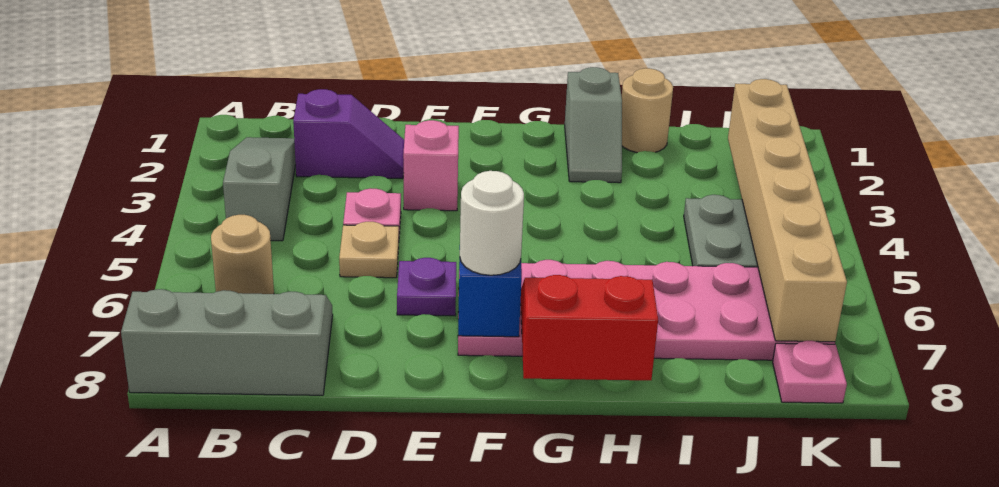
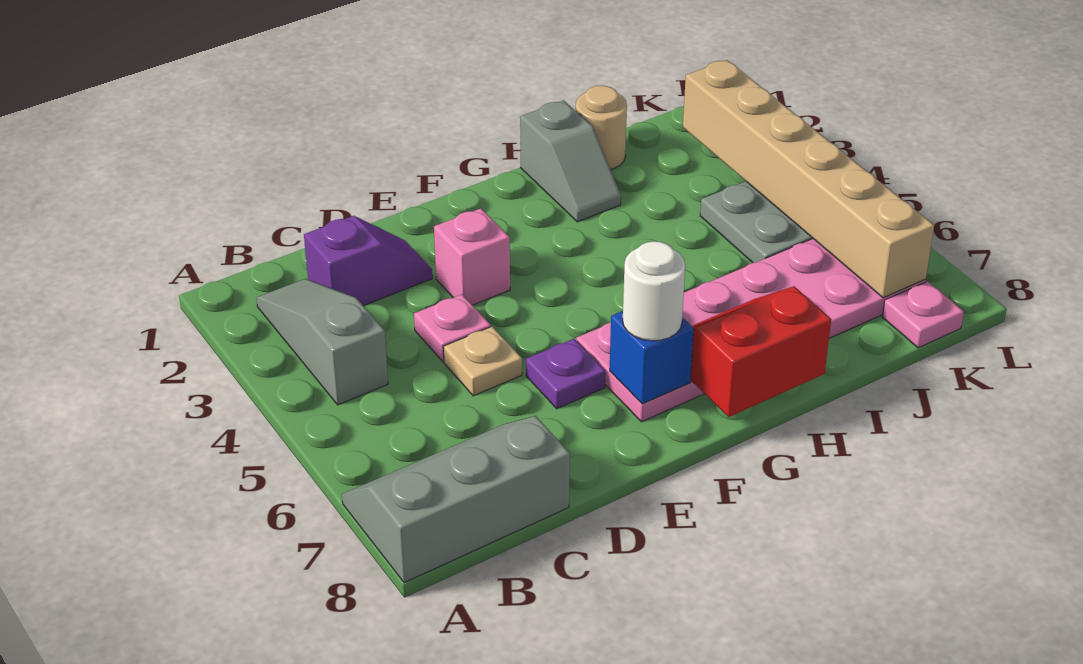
tan 1x1 round brick [211,215,274,294] -> none

